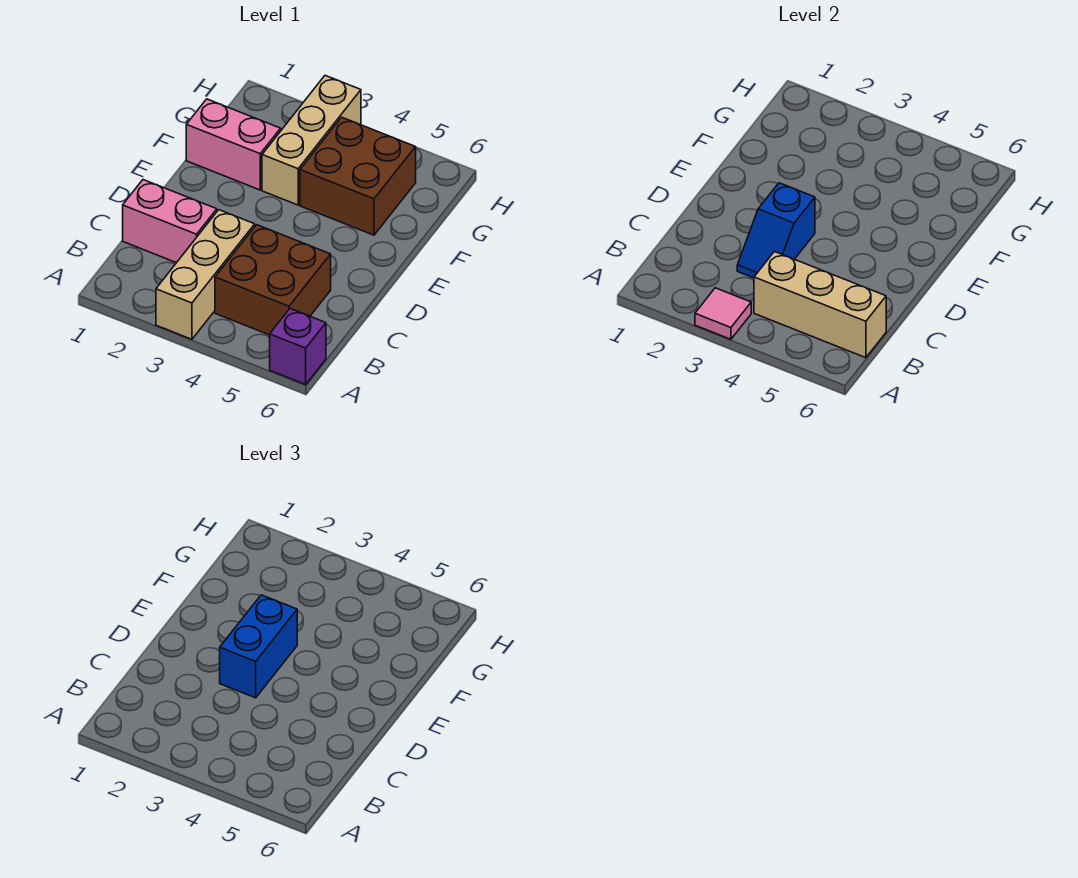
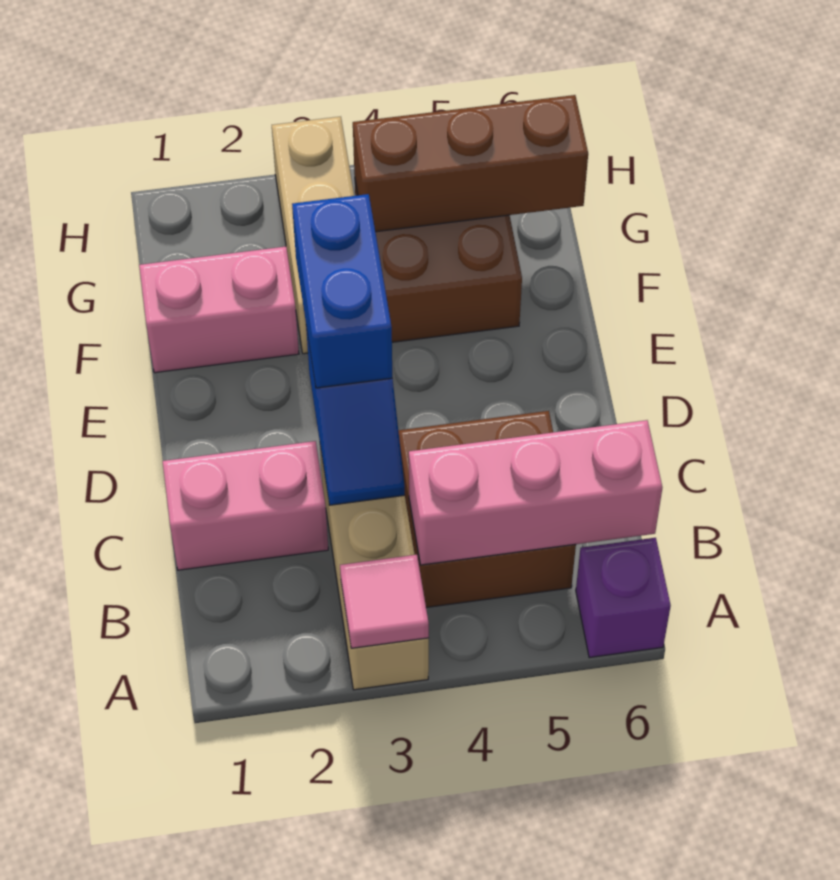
tan 1x3 brick [754,252,886,358] -> pink 1x3 brick [409,420,662,565]
none -> brown 1x3 brick [353,95,588,232]

